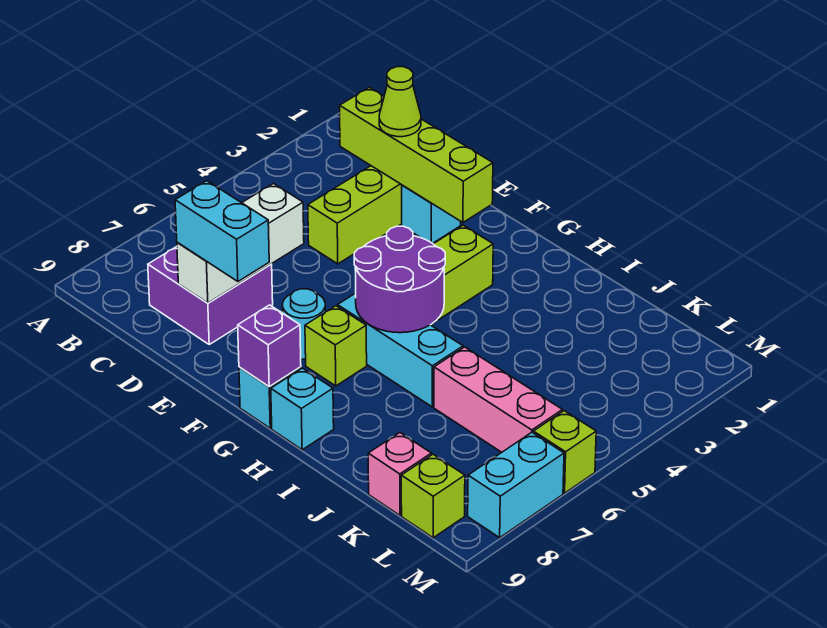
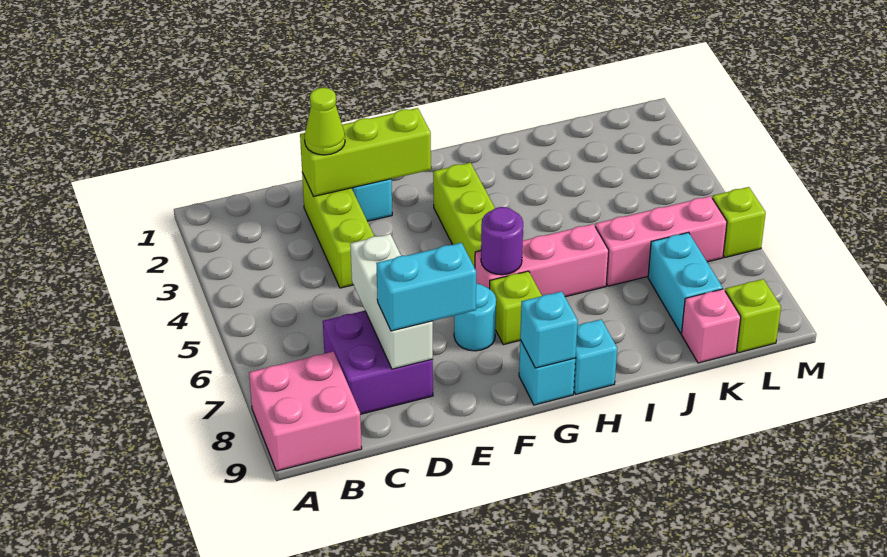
none -> pink 2x2 brick [249,352,362,471]
lime 1x4 brick [340,87,493,222] -> lime 1x3 brick [300,108,431,197]
purple 2x2 round brick [354,226,445,333] -> purple 1x1 round brick [481,207,523,275]
cyan 1x3 brick [338,293,463,407] -> pink 1x3 brick [475,224,609,297]
purple 1x1 brick [238,305,301,386] -> cyan 1x1 brick [520,291,578,368]
cyan 1x2 brick [468,432,564,538] -> cyan 1x2 brick moved to [648,232,723,333]

